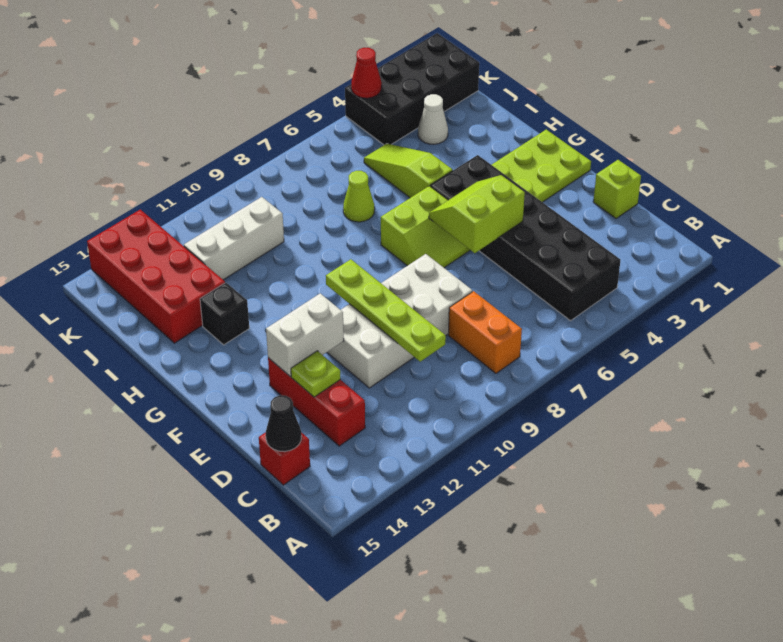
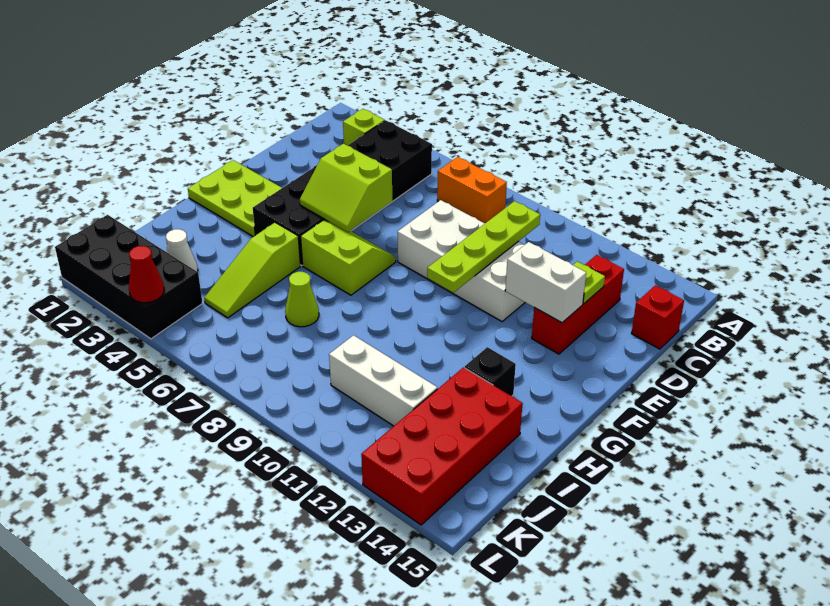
orange 1x2 brick [448,291,522,373] -> orange 1x2 brick turned to [437,157,507,223]
black 1x1 cone [266,395,301,452] -> none
lime 1x1 brick [593,160,641,219] -> lime 1x1 brick moved to [343,109,385,145]

